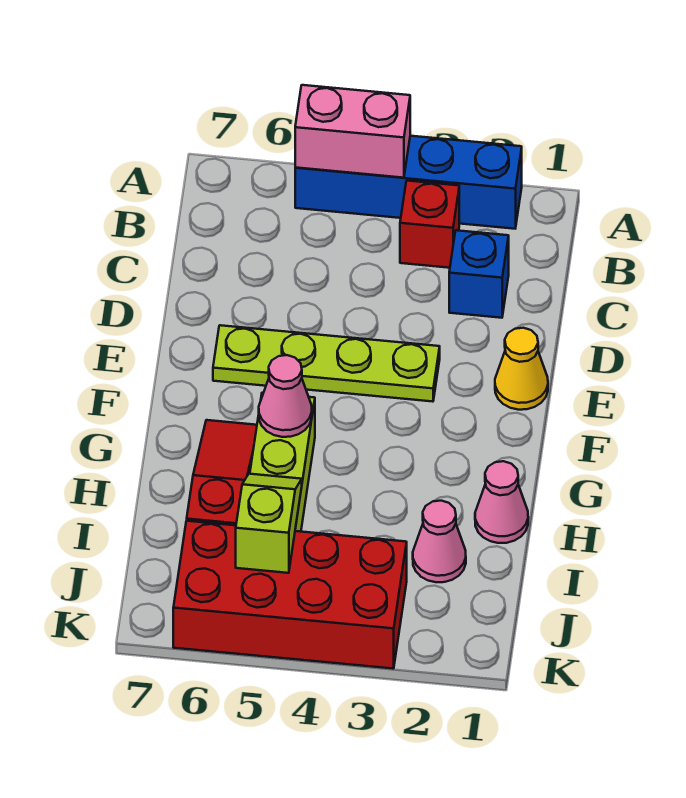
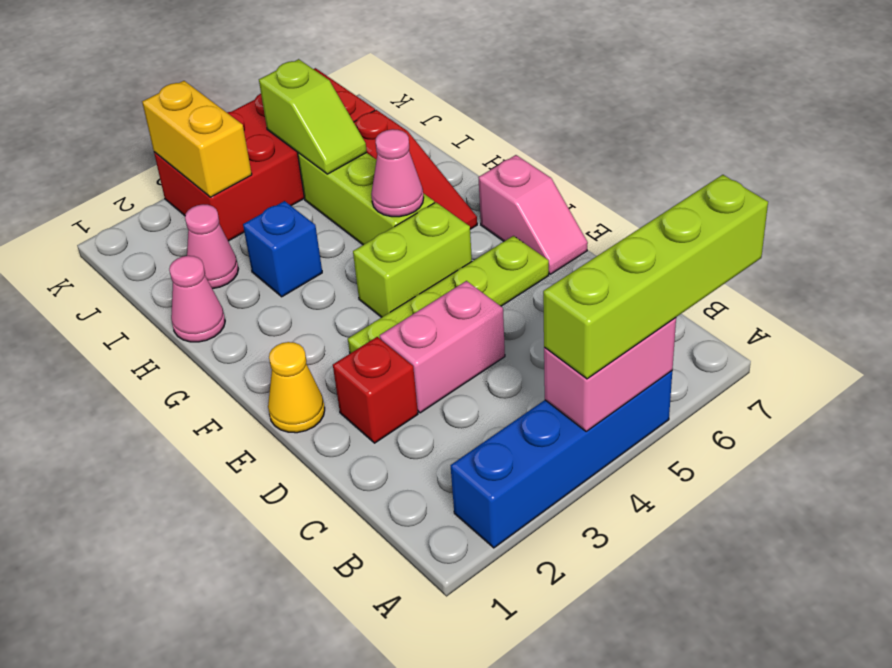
none -> lime 1x4 brick [543,175,768,379]
red 1x1 brick [400,181,459,268] -> red 1x1 brick moved to [333,337,418,443]
blue 1x1 brick [449,230,509,318] -> blue 1x1 brick moved to [243,201,322,297]
none -> pink 1x2 brick [380,281,505,413]
none -> pink 1x2 slope [478,155,588,274]
none -> lime 1x2 brick [353,202,472,317]
none -> yellow 1x2 brick [142,81,252,197]

